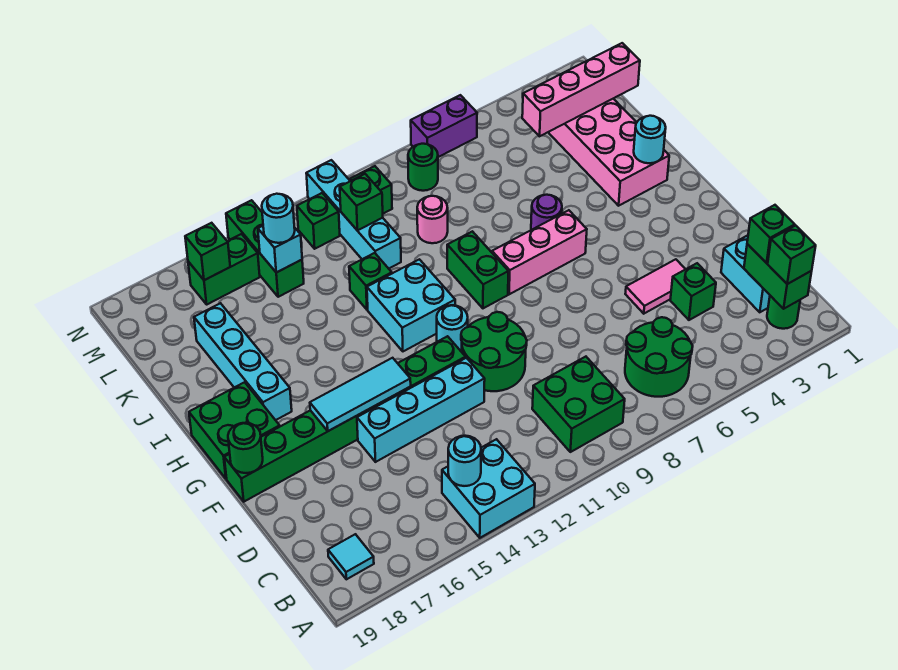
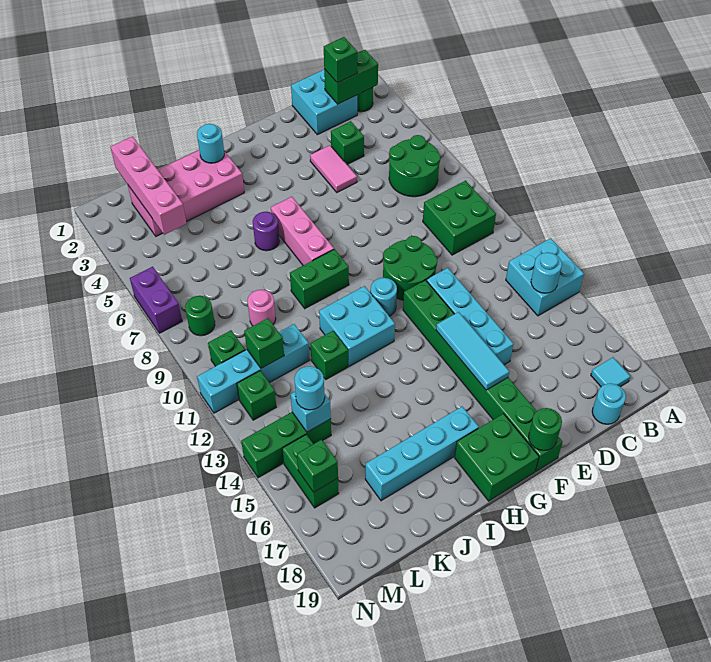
green 1x1 brick [768,225,816,284] -> none
none -> cyan 1x1 round brick [592,383,626,424]

